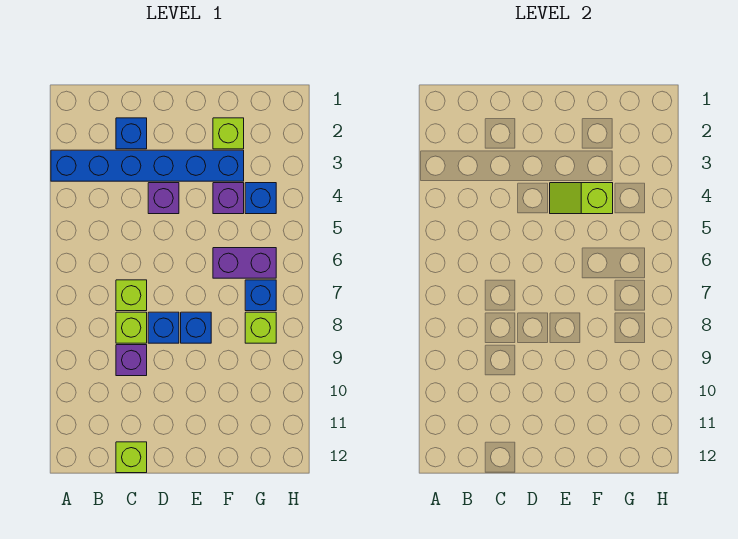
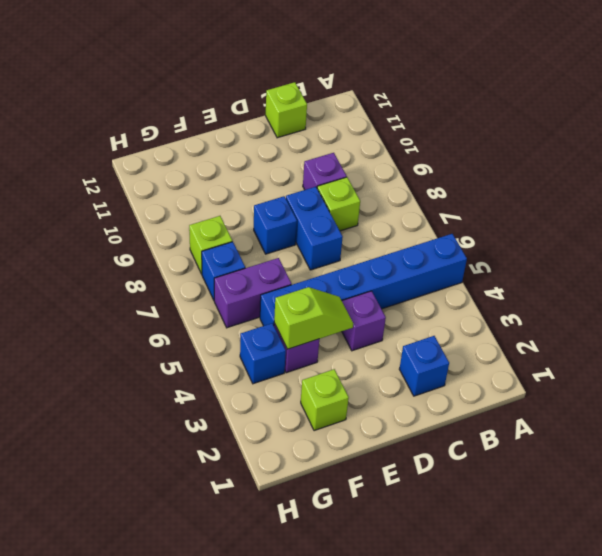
blue 1x6 brick [51,150,244,181] -> blue 1x6 brick moved to [260,234,467,326]
lime 1x1 brick [116,280,147,311] -> none
blue 1x1 brick [148,312,179,343] -> blue 1x2 brick [286,187,343,270]

